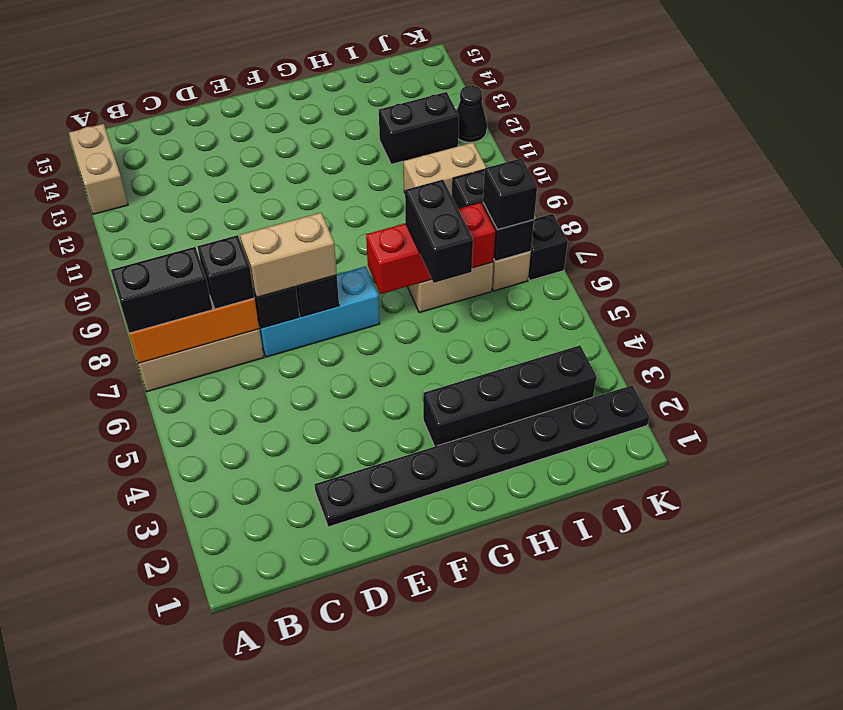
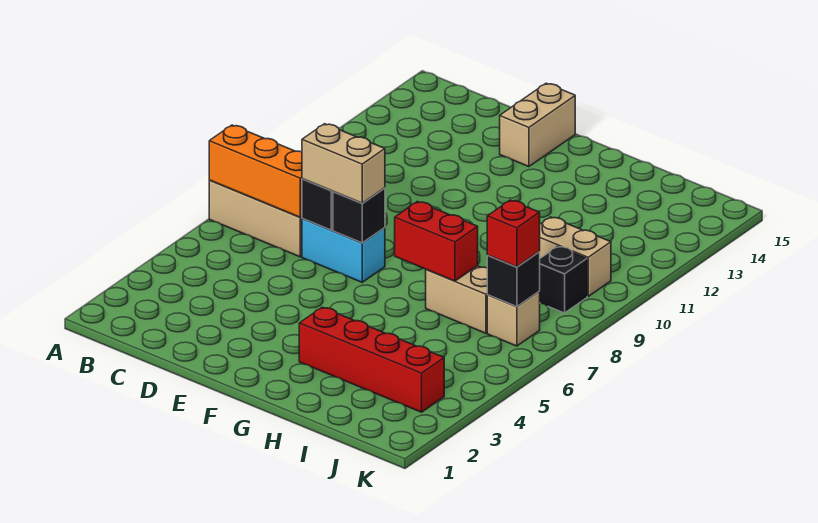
black 1x2 brick [111,247,213,333] -> none
tan 1x2 brick [69,124,128,214] -> tan 1x2 brick moved to [500,83,575,167]
black 1x1 brick [197,235,254,309] -> none
black 1x8 plate [314,385,650,527] -> none
cyan 1x3 brick [258,266,380,357] -> cyan 1x2 brick [302,218,385,282]
black 1x4 brick [423,345,597,447] -> red 1x4 brick [299,307,444,412]
red 1x3 brick [366,203,495,294] -> red 1x2 brick [395,202,478,281]
black 1x2 brick [405,180,473,283] -> none
black 1x2 brick [379,92,459,164] -> none
black 1x1 brick [483,158,537,230] -> red 1x1 brick [487,200,540,267]
black 1x1 brick [528,214,568,280] -> none
black 1x1 cone [457,85,487,143] -> none

